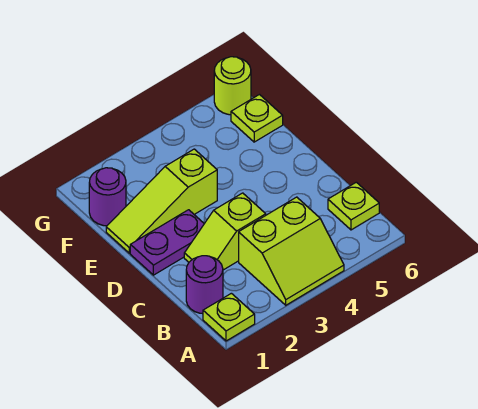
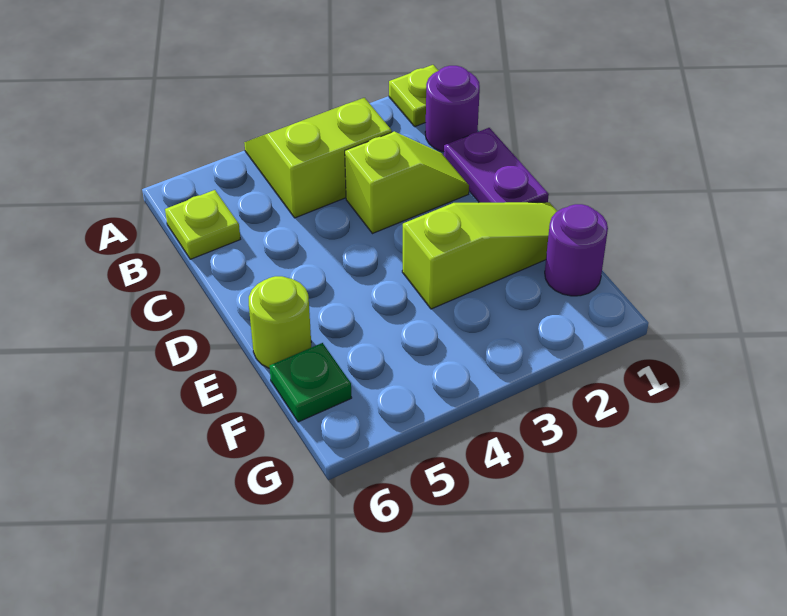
purple 1x2 plate [130,210,204,275] -> purple 1x2 plate turned to [444,128,549,203]
lime 1x1 plate [231,95,283,142] -> green 1x1 plate [269,343,352,422]
lime 1x1 round brick [214,57,251,115] -> lime 1x1 round brick moved to [249,276,311,368]

